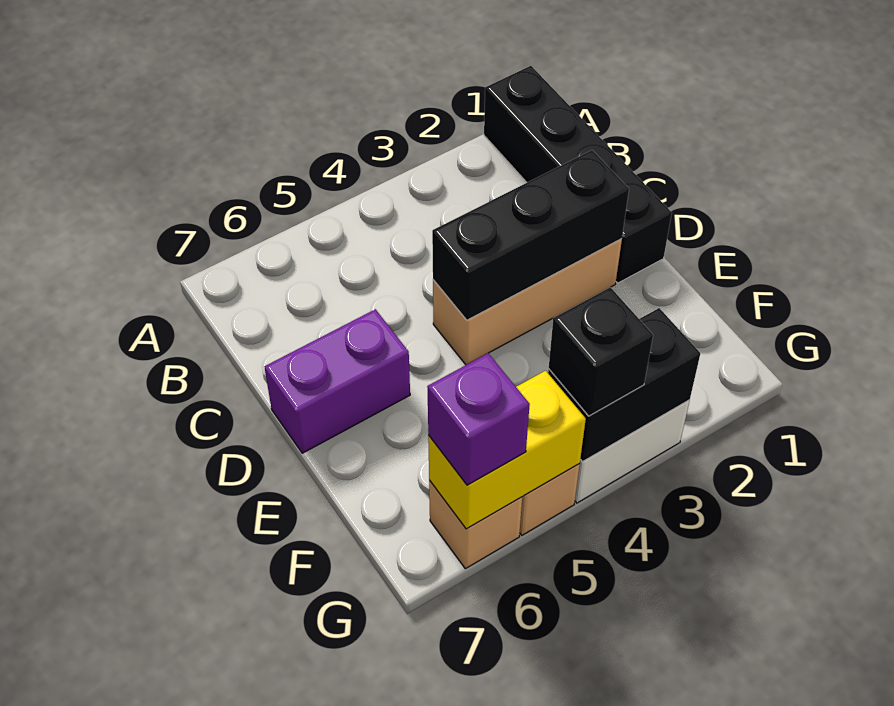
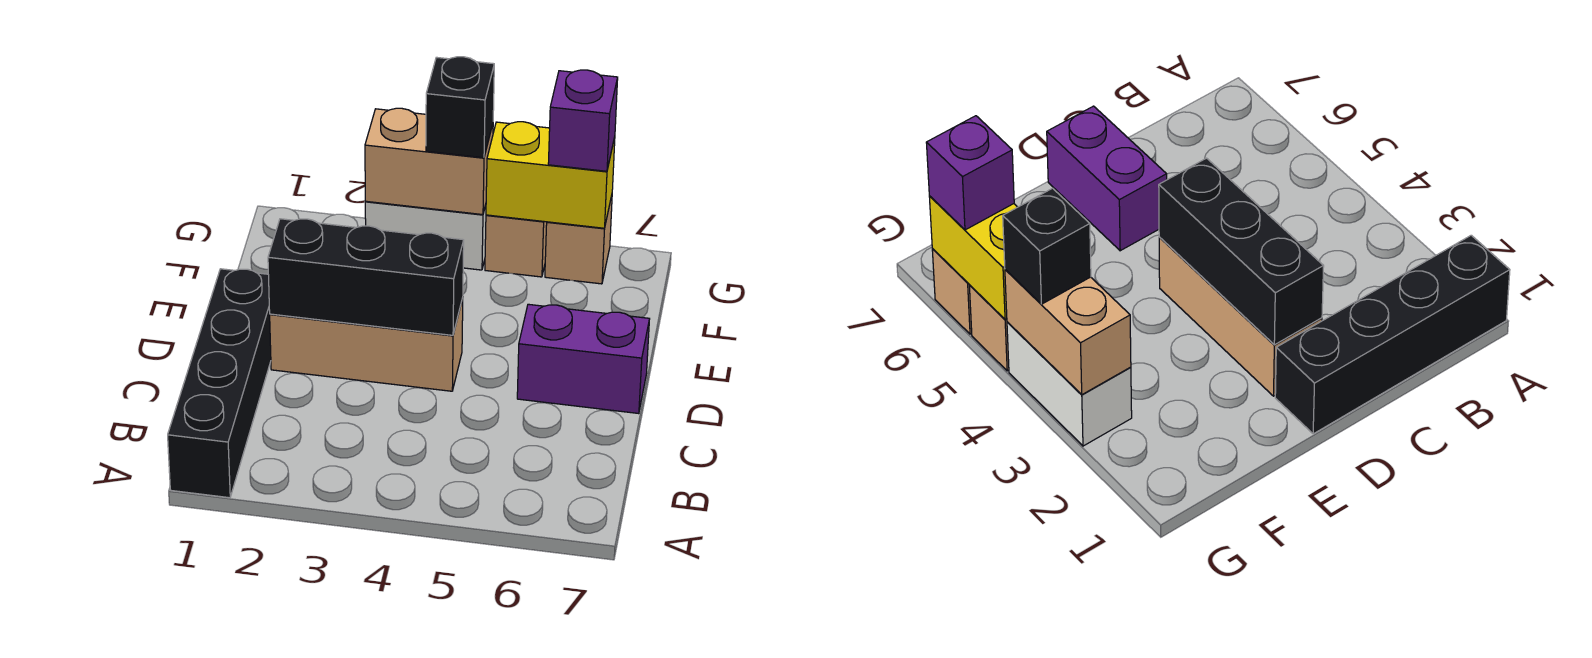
black 1x2 brick [548,308,700,461] -> tan 1x2 brick [365,108,493,215]

